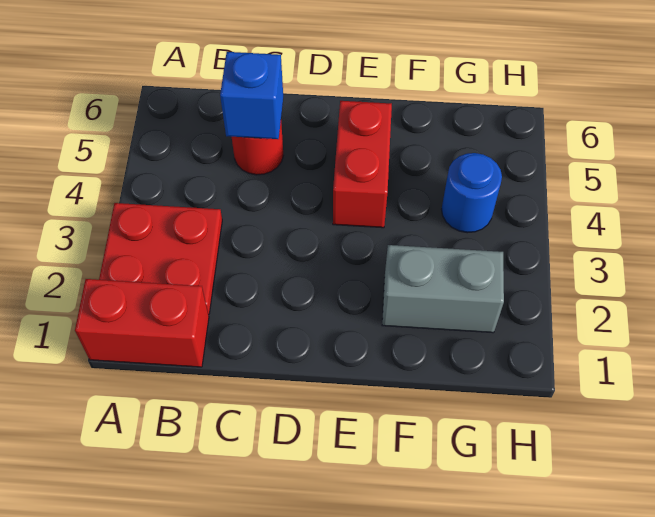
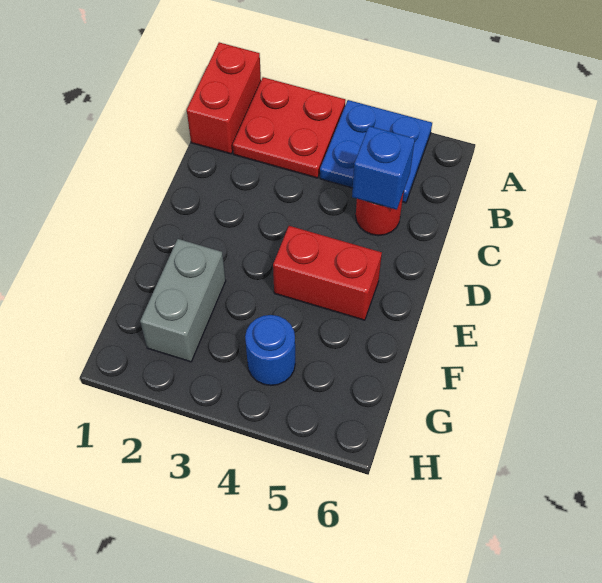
none -> blue 2x2 plate [320,100,432,203]

